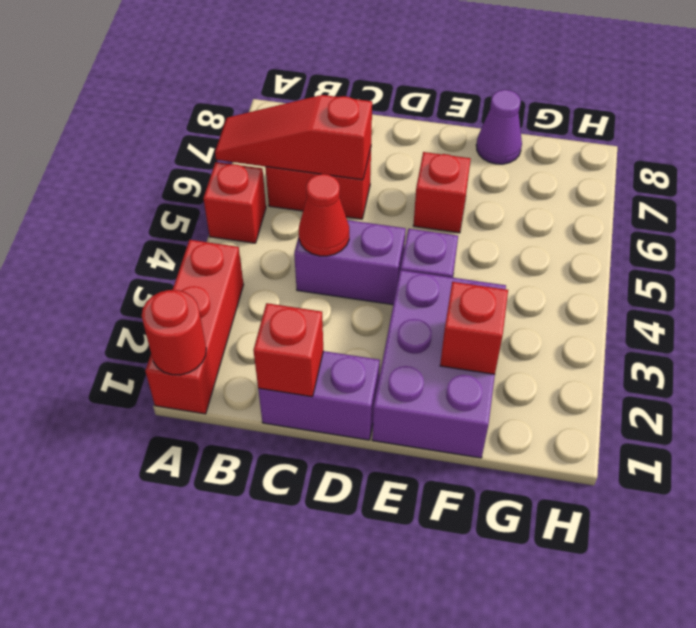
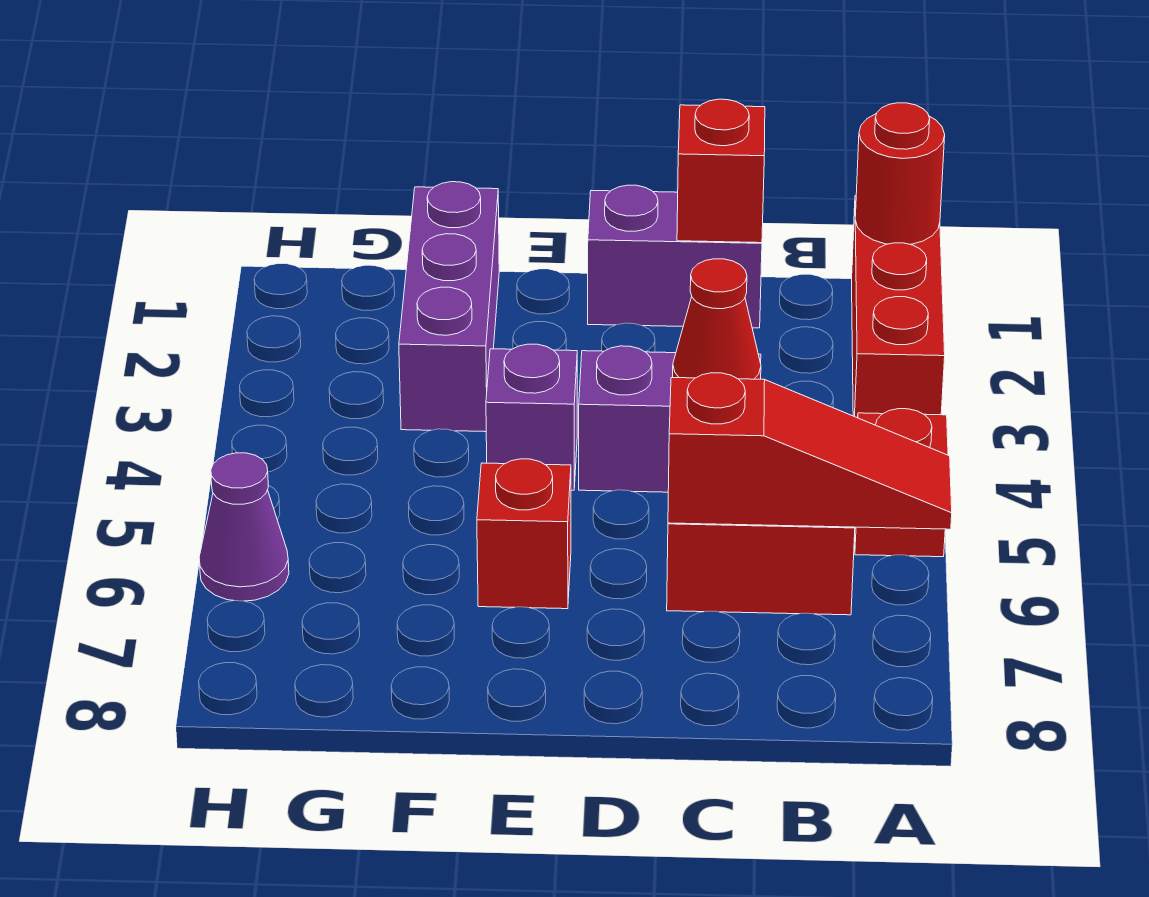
purple 2x3 brick [372,270,506,458] -> purple 1x3 brick [399,182,499,432]
red 1x1 brick [440,282,508,374] -> none
purple 1x1 cone [476,90,522,164] -> purple 1x1 cone moved to [199,453,289,601]

